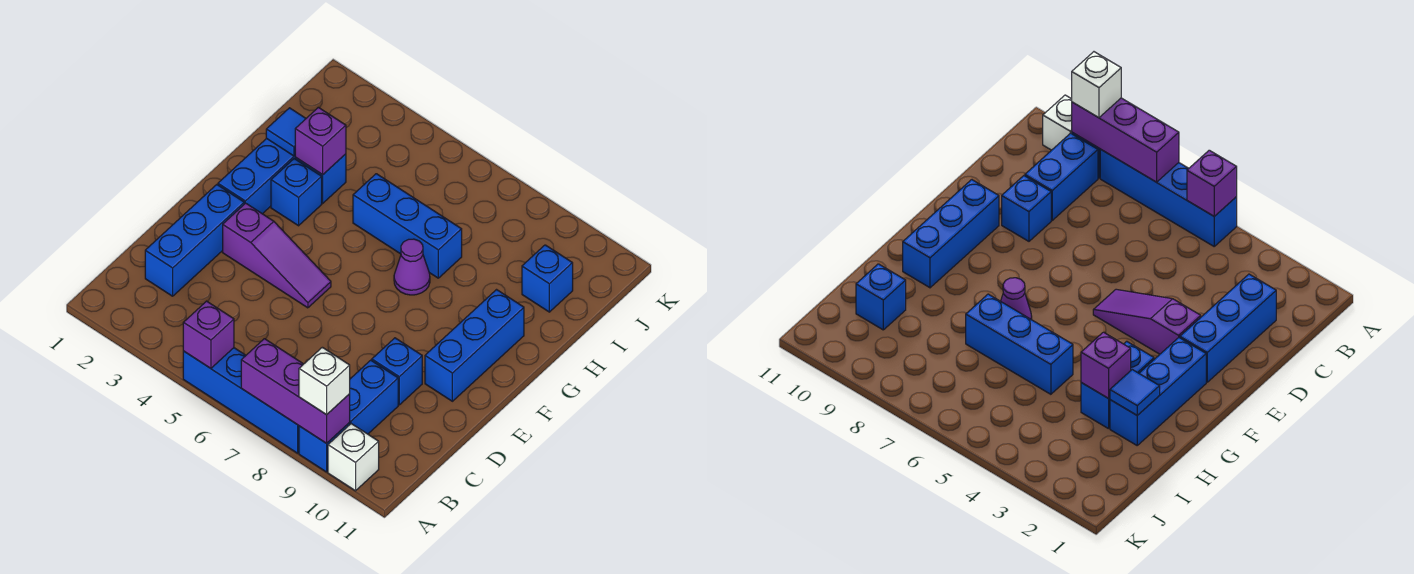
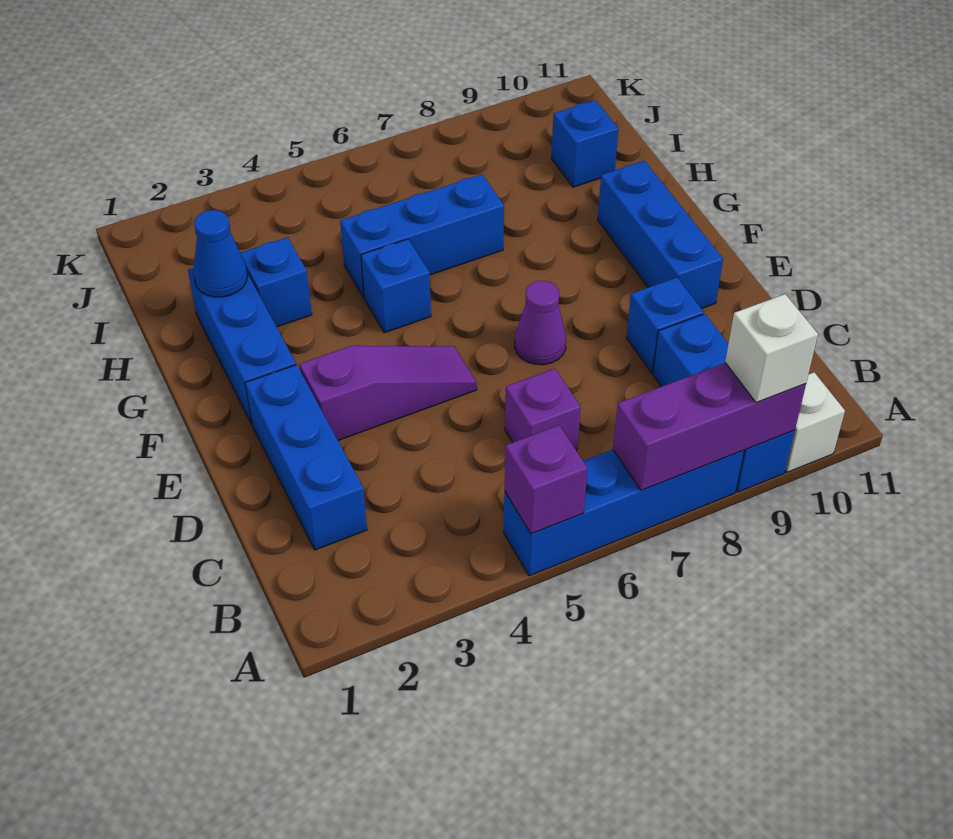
blue 1x1 brick [271,159,322,226] -> blue 1x1 brick moved to [361,239,431,333]
purple 1x1 cone [394,239,430,295] -> purple 1x1 cone moved to [515,281,566,365]
blue 1x1 tile [266,108,306,156] -> blue 1x1 cone [193,210,247,297]
purple 1x1 brick [295,107,346,175] -> purple 1x1 brick moved to [505,369,581,450]

